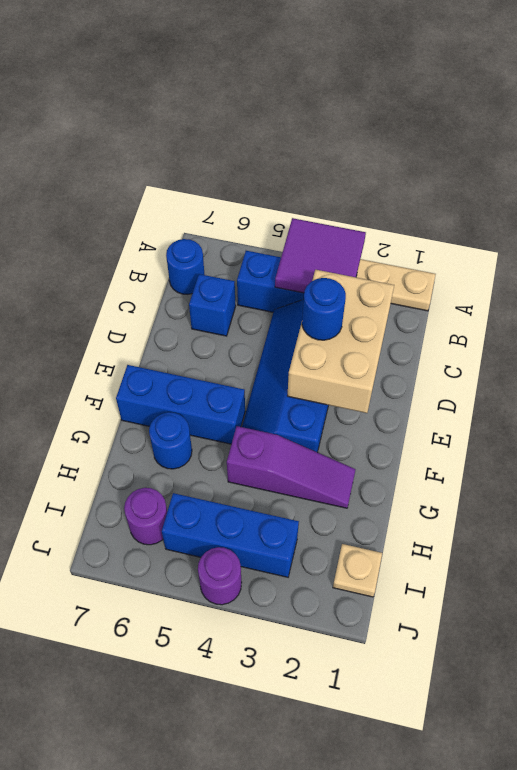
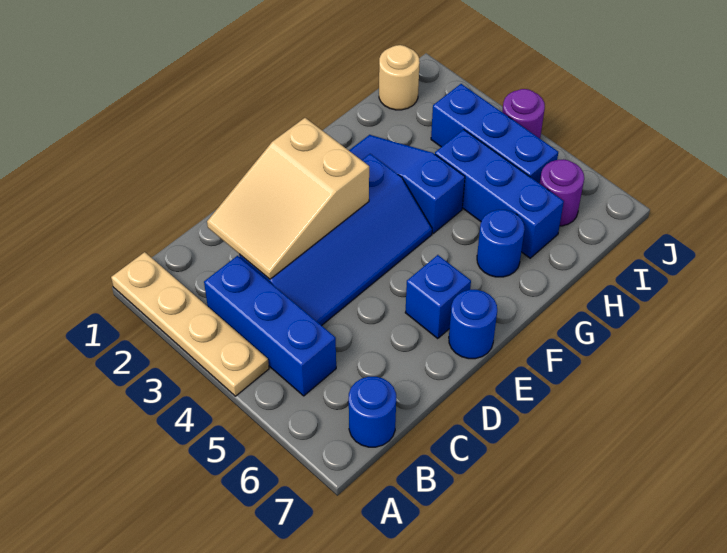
purple 2x2 tile [275,218,366,293] -> none
tan 2x3 brick [287,270,394,413] -> tan 2x3 slope [207,118,369,279]
blue 1x1 brick [189,274,236,336] -> blue 1x1 brick moved to [405,255,471,338]
blue 1x1 round brick [302,278,346,340] -> blue 1x1 round brick moved to [449,290,497,359]
blue 1x3 brick [116,365,245,444] -> blue 1x3 brick moved to [435,130,564,258]
purple 1x3 slope [227,426,356,508] -> blue 1x3 slope [349,135,465,233]
tan 1x1 plate [333,544,382,597] -> tan 1x1 round brick [379,45,420,110]

